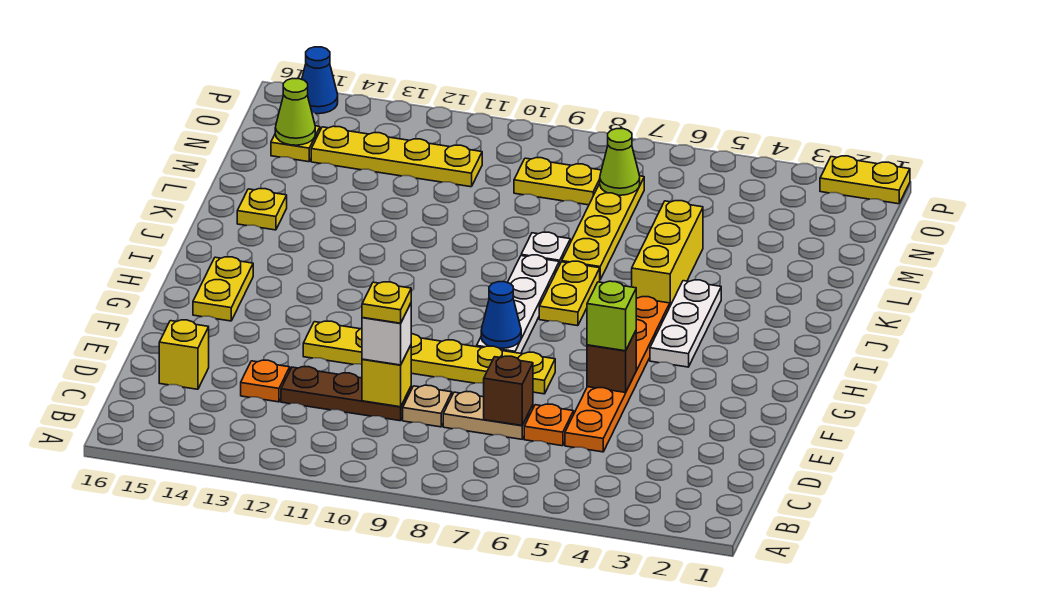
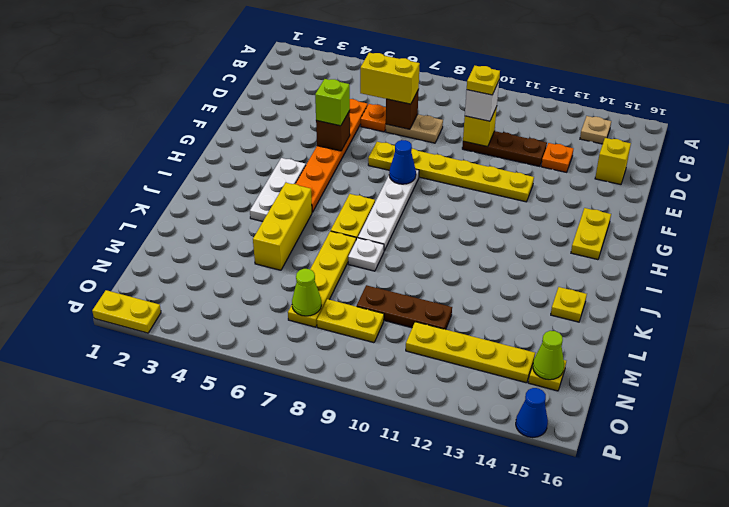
none -> yellow 1x2 brick [360,53,420,104]
tan 1x1 plate [403,385,452,427] -> tan 1x1 plate moved to [580,116,611,144]
none -> brown 1x3 plate [357,285,452,330]

